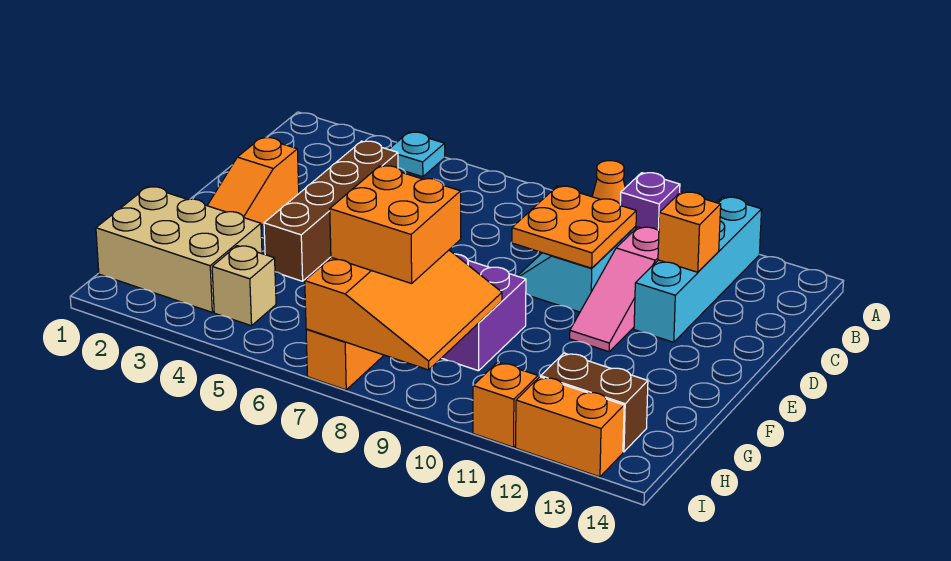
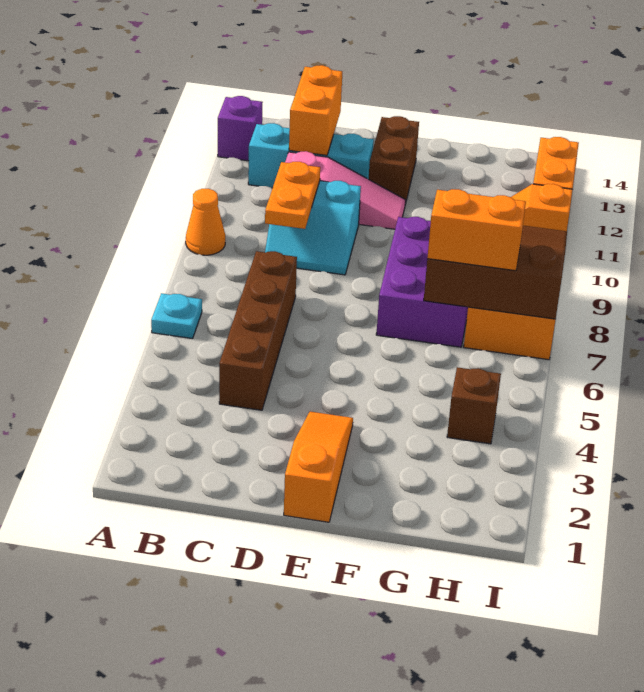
cyan 1x1 plate [389,132,445,177] -> cyan 1x1 plate moved to [151,293,202,339]
purple 1x1 brick [620,173,680,231] -> purple 1x1 brick moved to [218,96,263,161]
cyan 1x4 brick [634,197,762,342] -> cyan 1x3 brick [248,123,374,188]
brown 1x4 brick [264,141,398,281] -> brown 1x4 brick turned to [219,251,297,410]
orange 2x2 plate [512,186,636,268] -> orange 1x2 plate [265,162,320,229]
orange 1x1 brick [658,192,721,272] -> orange 1x2 brick [289,65,342,155]
orange 1x3 slope [207,138,299,226] -> orange 1x3 slope turned to [284,412,353,522]
tan 2x3 brick [96,187,262,312] -> none
orange 3x3 slope [305,250,502,370] -> brown 3x3 slope [424,226,567,319]
orange 2x2 brick [330,166,461,284] -> orange 1x2 brick [427,189,526,271]
tan 1x1 brick [212,246,276,326] -> brown 1x1 brick [447,367,501,444]
brown 1x2 brick [541,353,648,452] -> brown 1x2 brick moved to [369,116,419,204]

